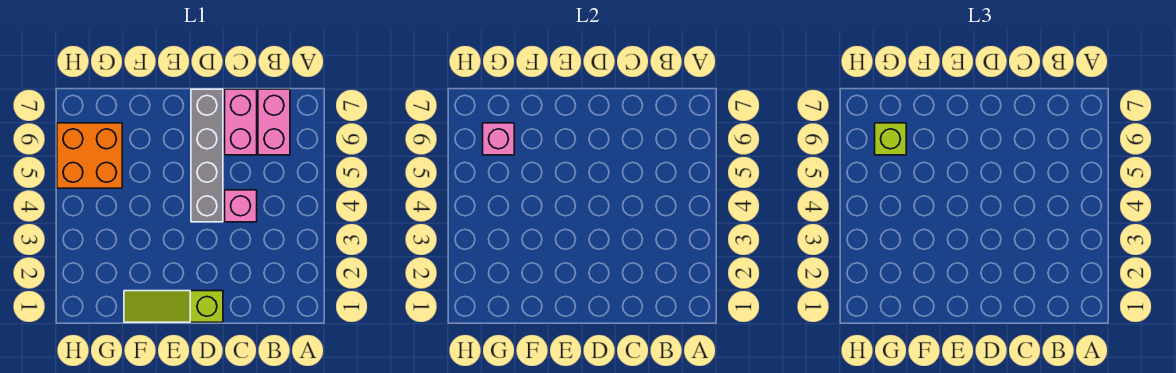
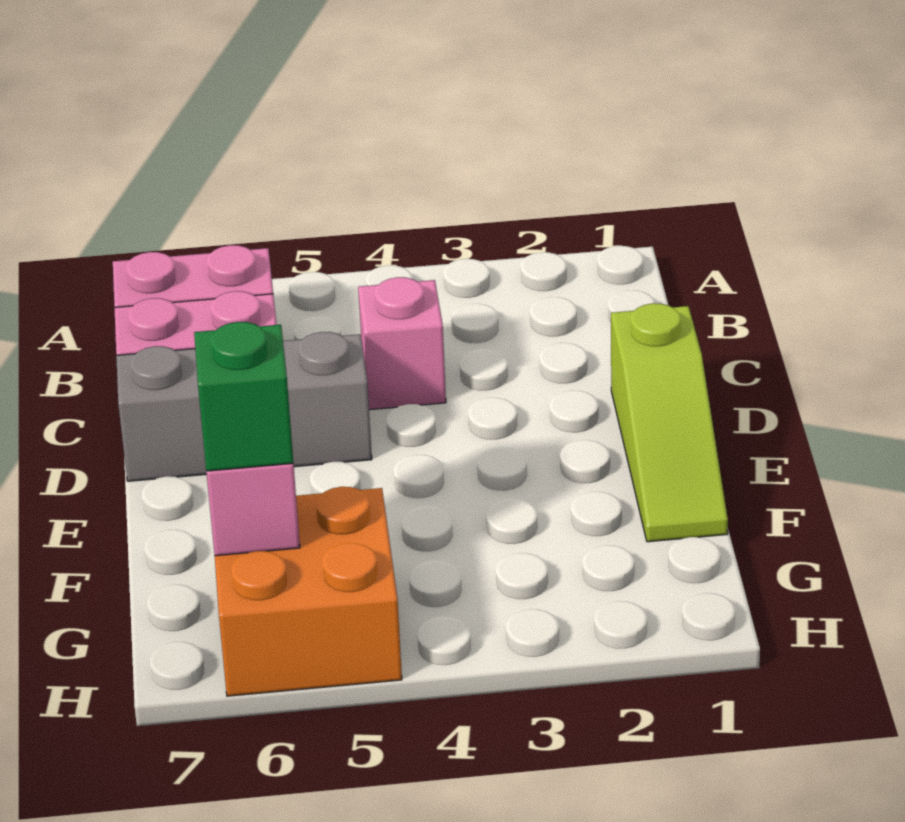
grey 1x4 brick [191,89,223,222] -> grey 1x3 brick [116,332,372,481]
lime 1x1 brick [875,123,906,155] -> green 1x1 brick [194,322,293,471]

